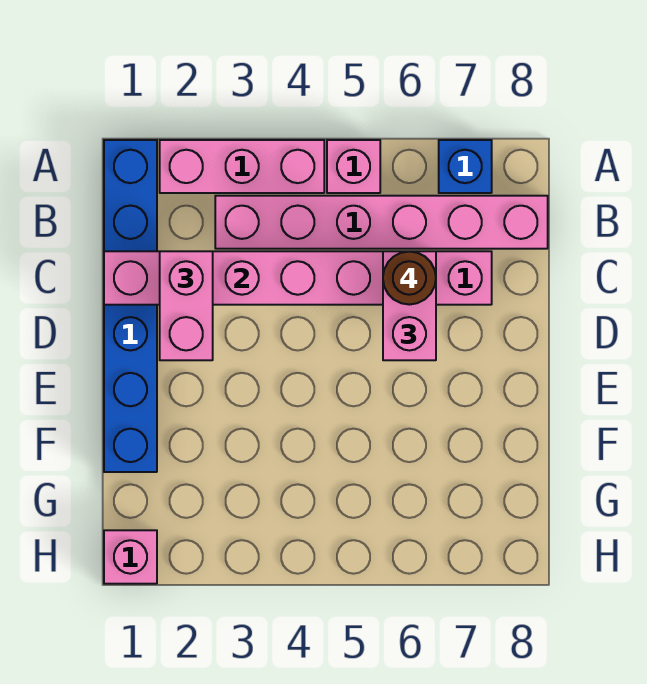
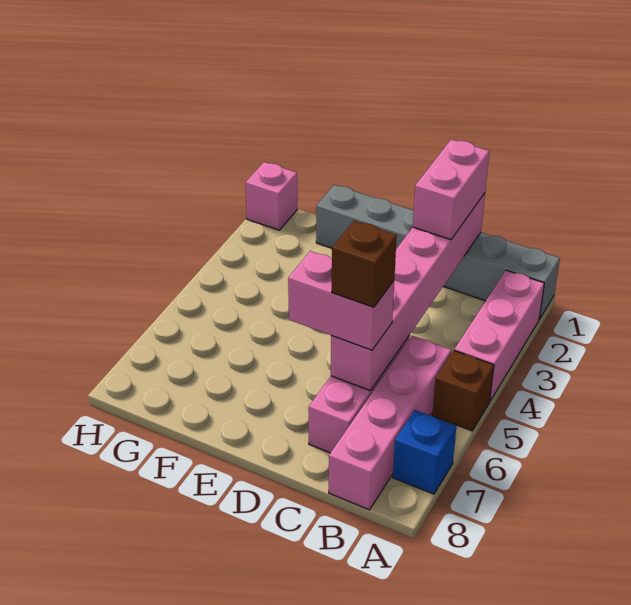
blue 1x6 brick [104,140,157,472] -> grey 1x6 brick [316,185,560,319]
pink 1x1 brick [327,140,380,193] -> brown 1x1 brick [432,351,494,431]
pink 1x6 brick [215,196,548,249] -> pink 1x4 brick [329,336,451,510]
pink 1x2 brick [160,251,213,360] -> pink 1x2 brick turned to [413,139,489,240]
brown 1x1 round brick [383,251,436,305] -> brown 1x1 brick [332,221,397,307]

